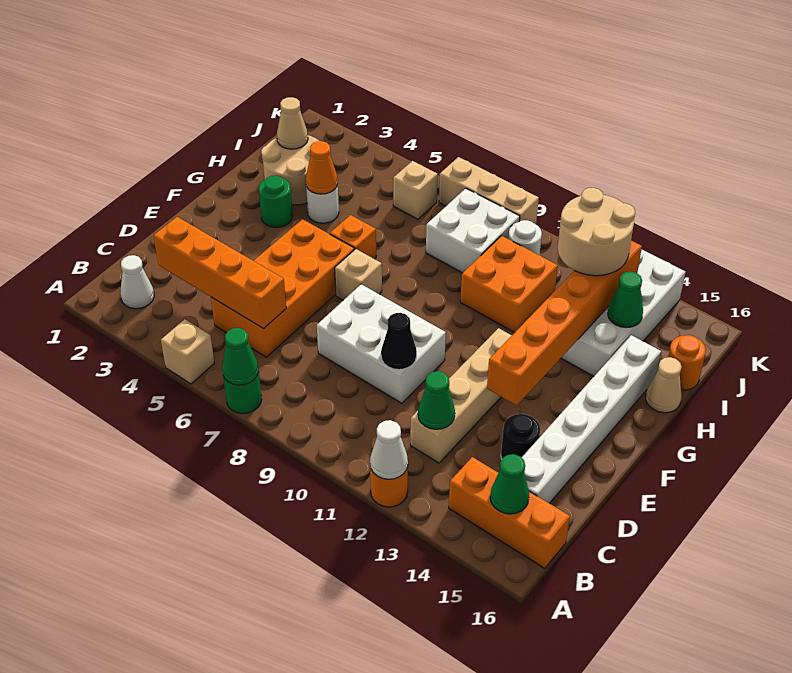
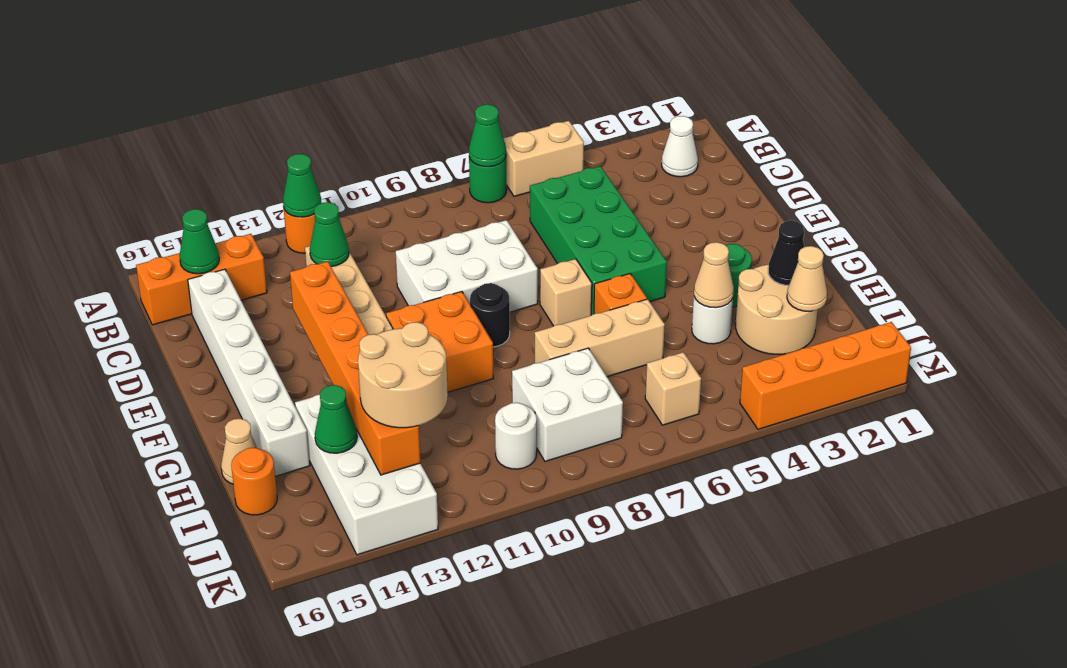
tan 1x1 brick [161,319,214,384] -> tan 1x2 brick [504,121,584,196]
white 1x1 cone [370,420,408,479] -> green 1x1 cone [283,154,321,217]
orange 1x4 brick [154,217,286,329] -> orange 1x4 brick moved to [740,322,911,429]
orange 2x4 brick [211,219,354,357] -> green 2x4 brick [530,166,667,315]
black 1x1 cone [381,313,417,370] -> black 1x1 cone moved to [768,221,804,285]
black 1x1 round brick [501,414,540,458] -> black 1x1 round brick moved to [470,283,510,347]
orange 1x1 cone [306,141,338,194] -> tan 1x1 cone [694,242,734,308]
orange 2x2 brick [460,236,558,333] -> orange 2x2 brick moved to [386,292,493,392]
tan 1x3 brick [439,157,539,224] -> tan 1x3 brick moved to [535,299,665,377]

